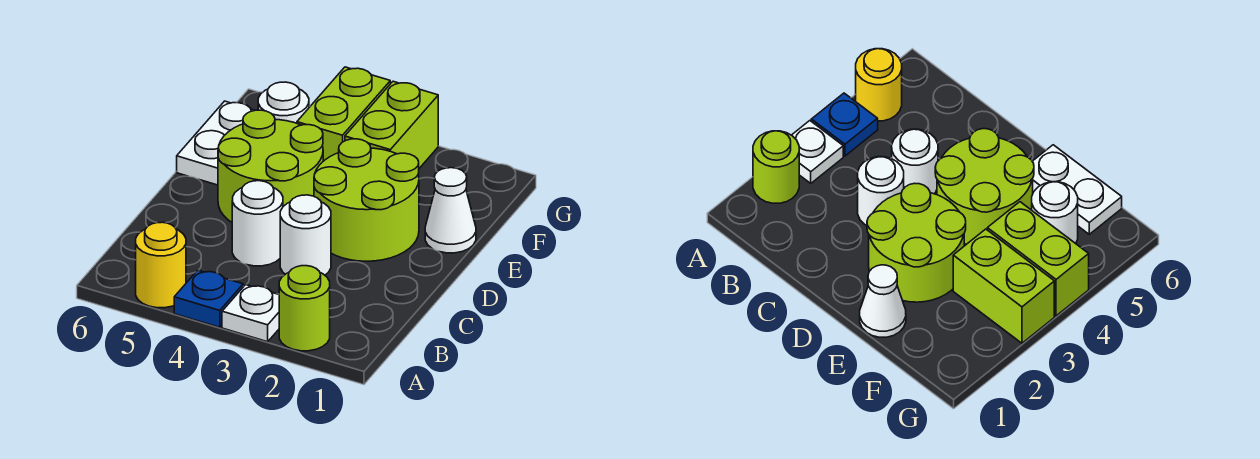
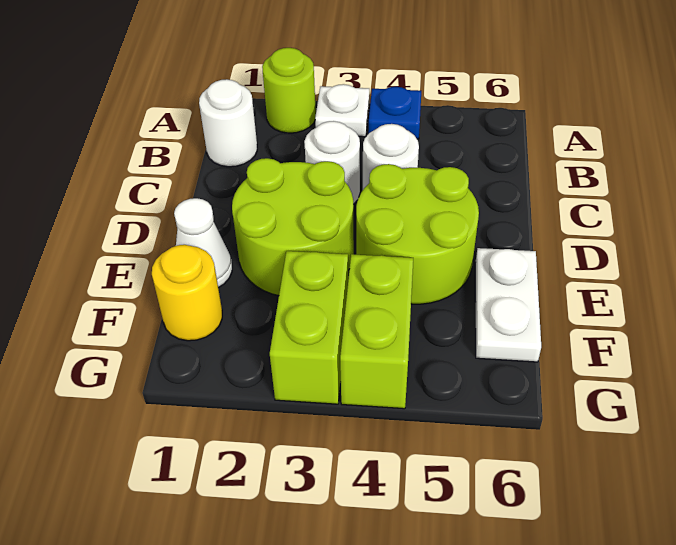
yellow 1x1 round brick [136,222,186,308] -> yellow 1x1 round brick moved to [152,245,222,341]
white 1x1 round brick [258,82,309,123] -> white 1x1 round brick moved to [199,79,257,167]

